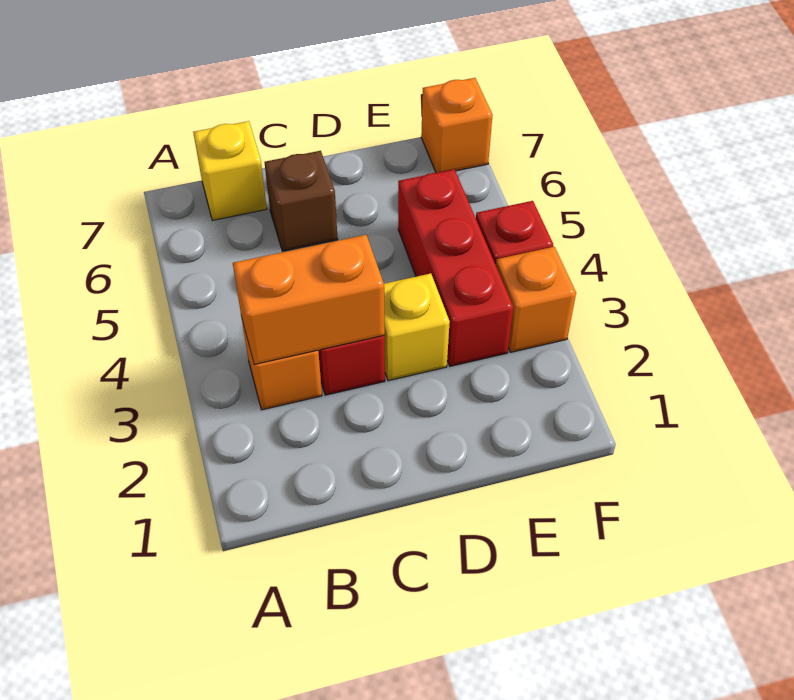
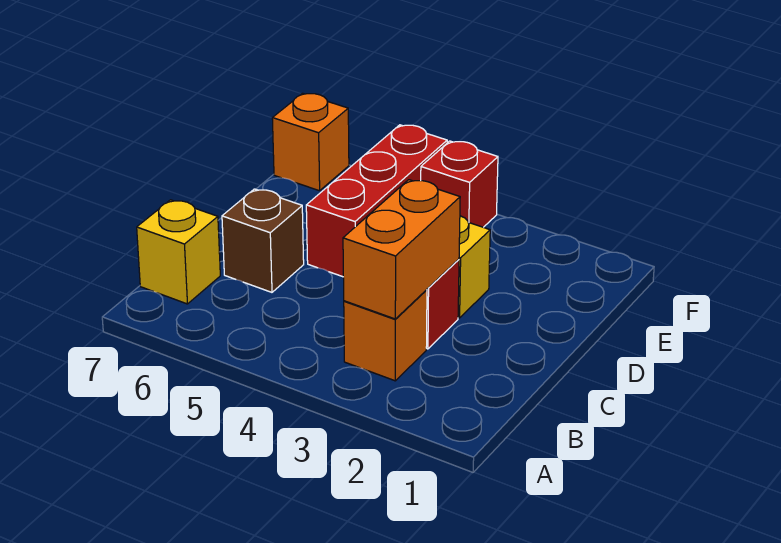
red 1x3 brick [398,169,513,366] -> red 1x3 brick turned to [306,125,447,277]
orange 1x1 brick [496,247,576,352] -> none

